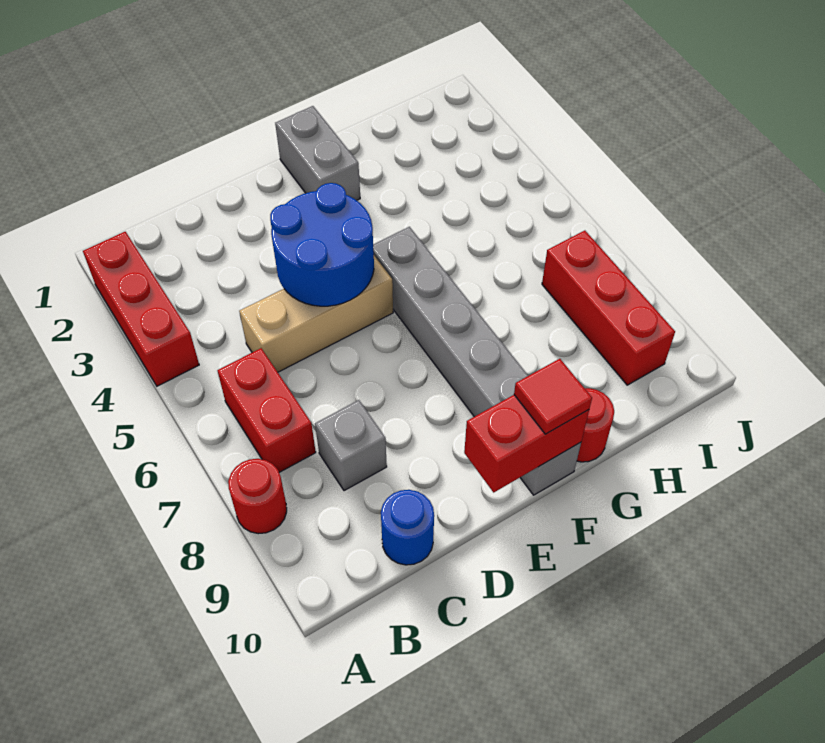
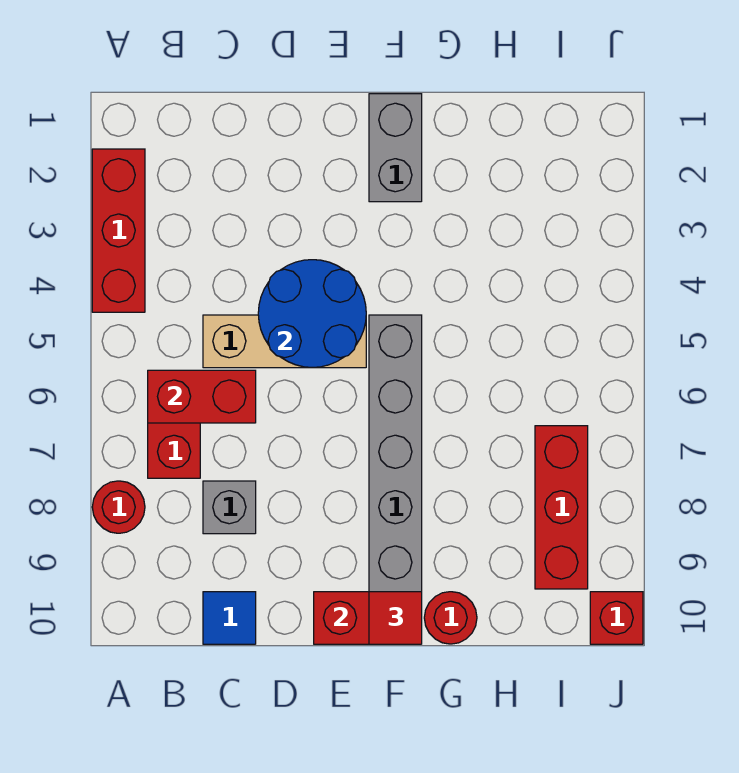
none -> red 1x2 brick [148,370,256,423]
blue 1x1 round brick [381,490,434,565] -> blue 1x1 tile [203,592,256,644]
none -> red 1x1 brick [590,592,643,644]

